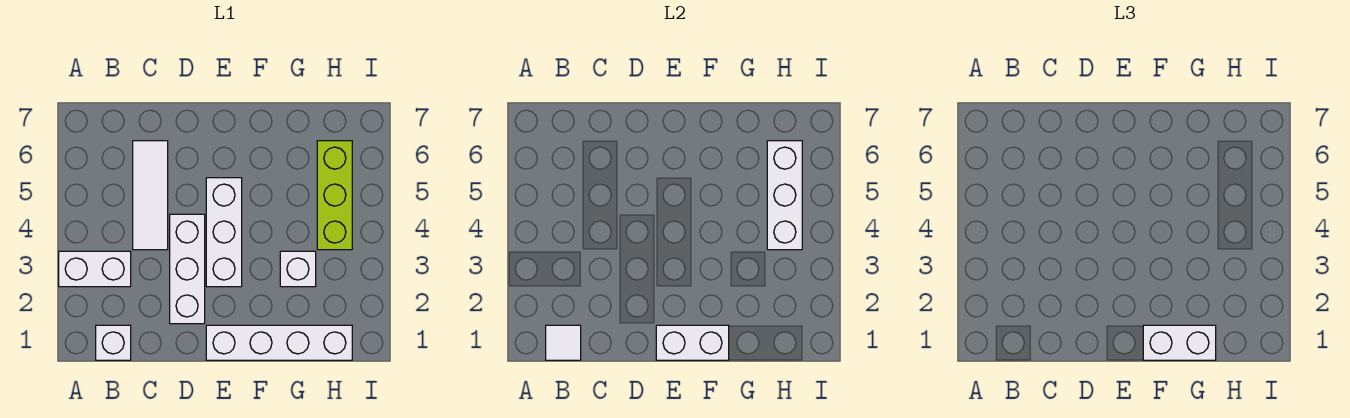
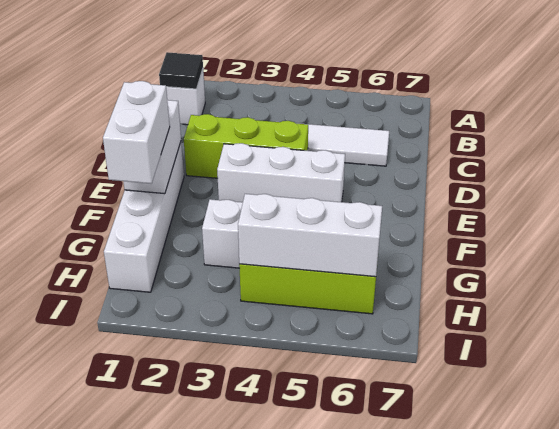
white 1x2 brick [59,251,131,287] -> none
white 1x1 tile [546,325,581,360] -> black 1x1 tile [159,52,203,89]
white 1x3 brick [170,214,205,324] -> lime 1x3 brick [184,114,308,178]

